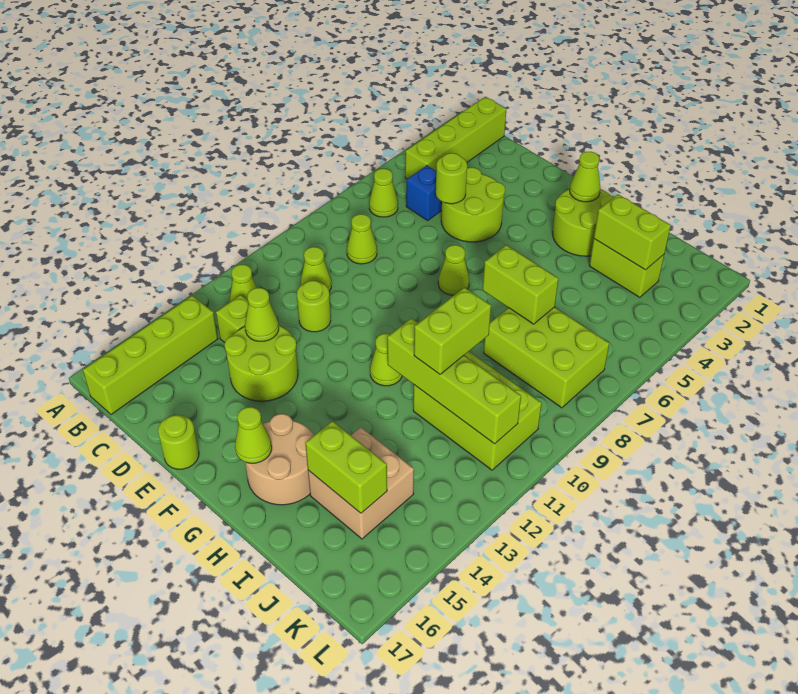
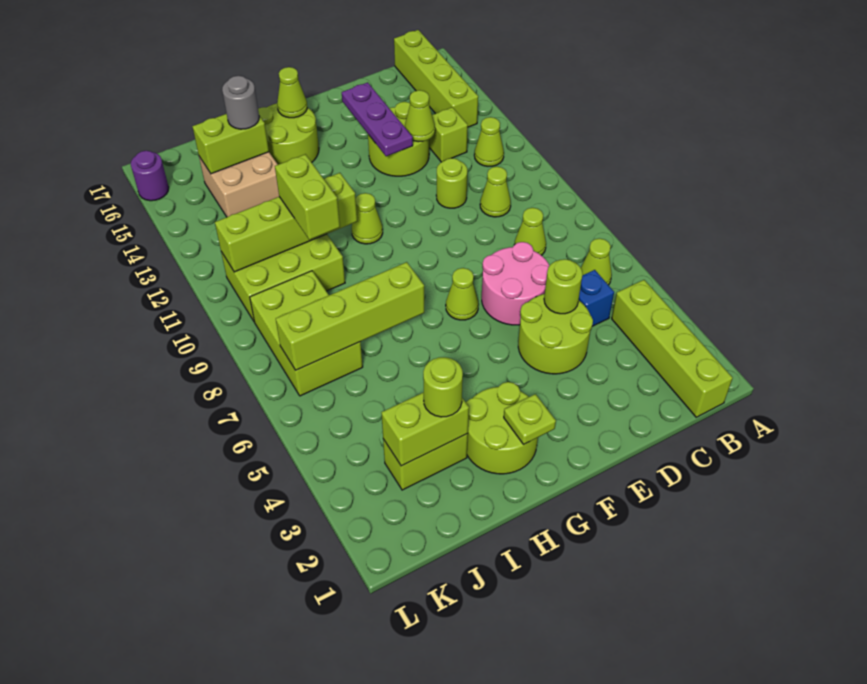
none -> pink 2x2 round brick [482,242,549,325]
none -> purple 1x3 plate [342,82,413,156]
lime 1x1 round brick [158,415,199,469] -> lime 1x1 round brick moved to [423,357,463,417]
lime 1x1 cone [570,152,600,202] -> lime 1x1 plate [504,394,556,445]
tan 2x2 round brick [245,414,314,505] -> lime 2x2 round brick [258,103,319,165]
lime 1x2 brick [483,245,558,324] -> lime 1x4 brick [276,262,424,370]
lime 2x3 brick [484,307,609,408] -> lime 2x3 brick turned to [250,271,363,396]
none -> grey 1x1 round brick [222,76,259,129]
none -> purple 1x1 round brick [131,151,169,201]

